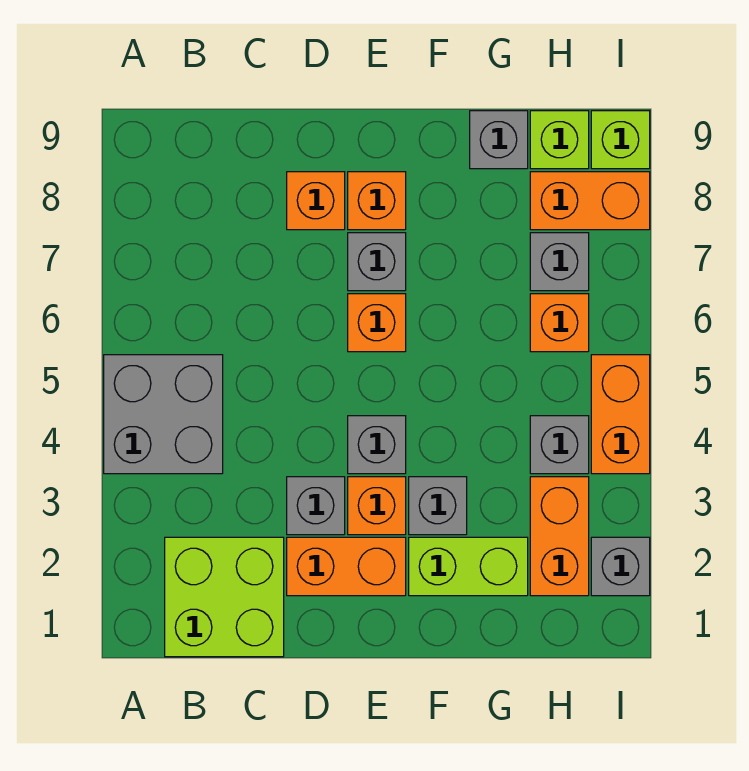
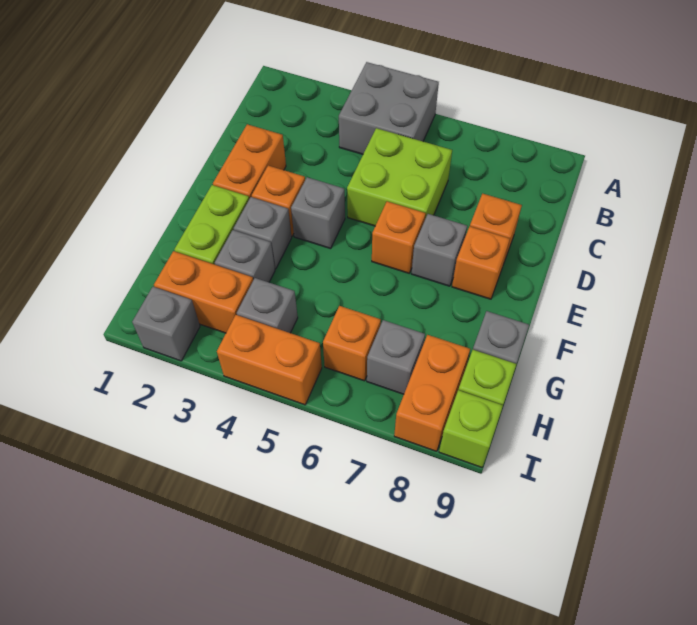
lime 2x2 brick [165,537,284,657] -> lime 2x2 brick moved to [347,128,452,226]
grey 1x1 brick [287,477,345,535] -> grey 1x1 brick moved to [215,230,275,282]

